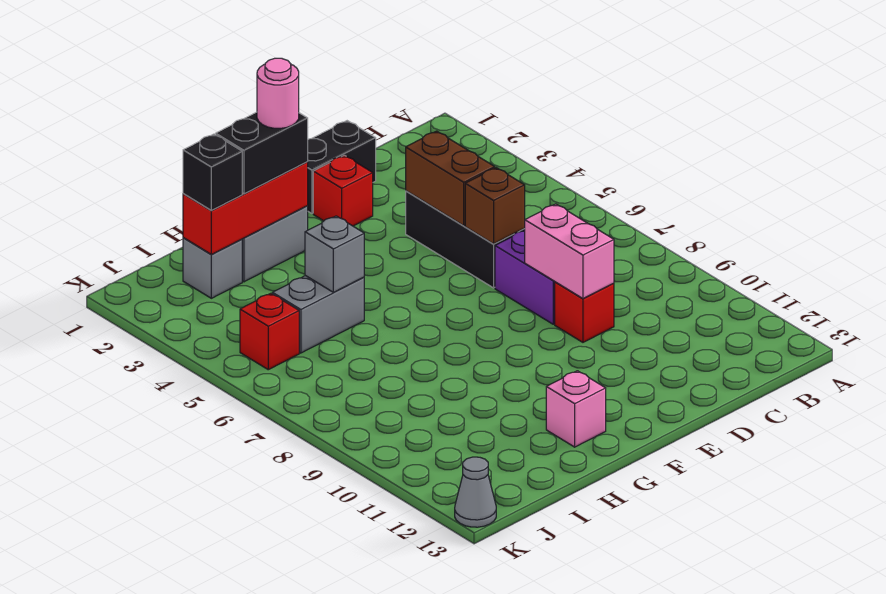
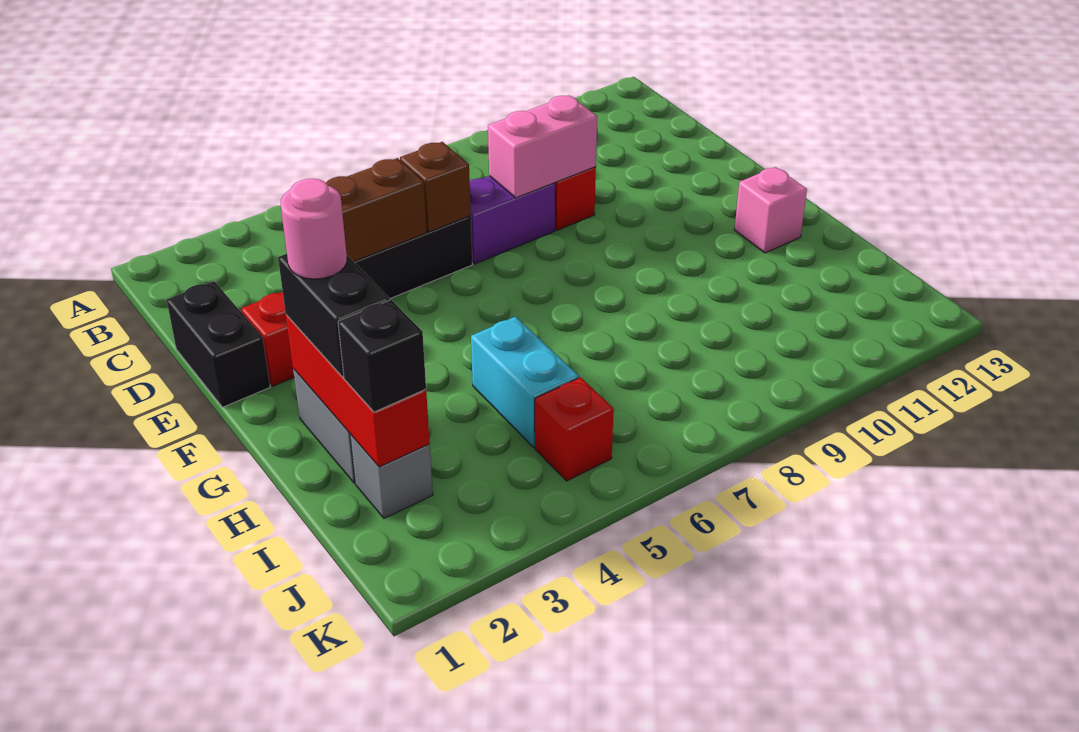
grey 1x2 brick [272,276,364,353] -> cyan 1x2 brick [471,317,579,447]
grey 1x1 brick [305,216,364,292] -> none
grey 1x1 cone [455,457,496,527] -> none

